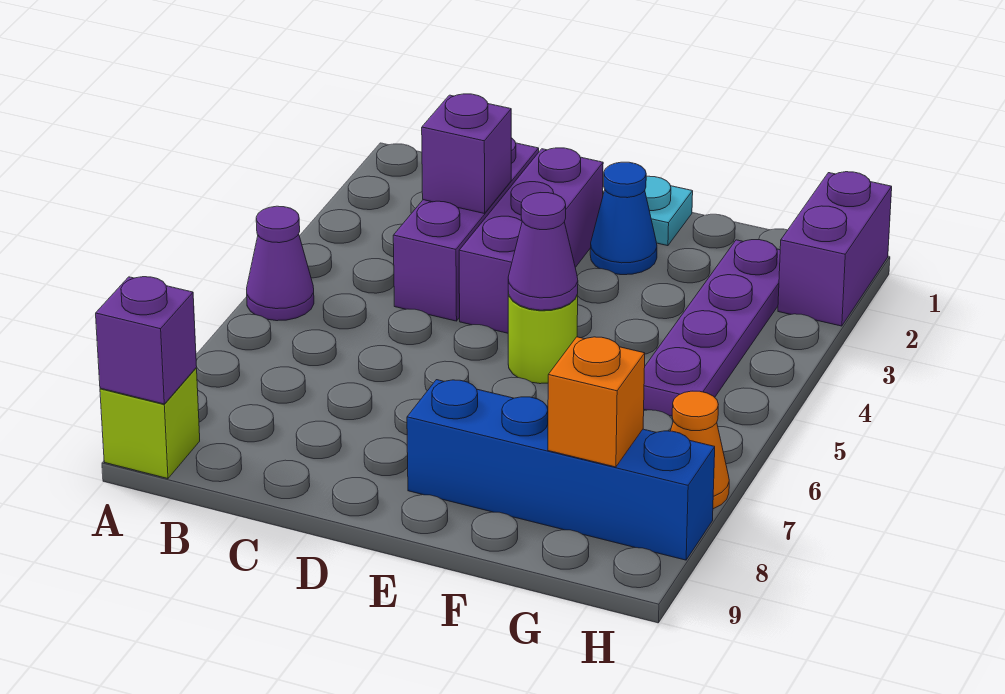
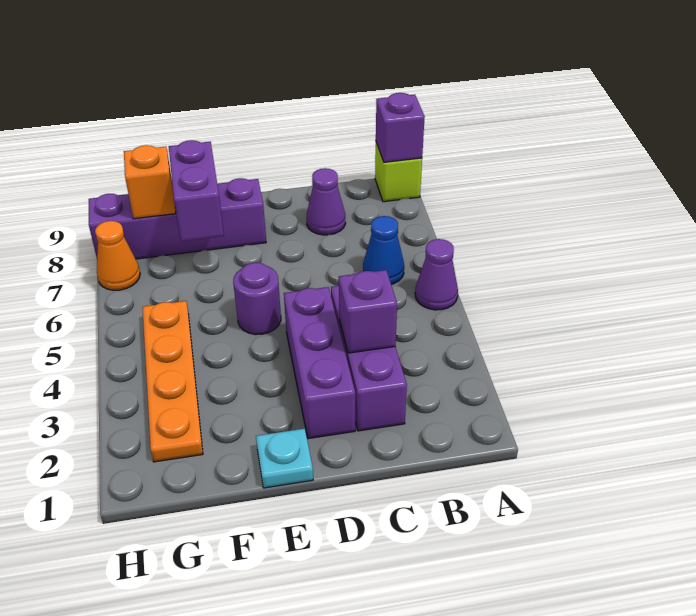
blue 1x1 cone [590,162,657,275] -> blue 1x1 cone moved to [363,216,404,284]
lime 1x1 round brick [508,293,578,384] -> purple 1x1 round brick [233,263,281,335]
purple 1x1 cone [508,193,578,310] -> purple 1x1 cone moved to [307,168,346,235]
blue 1x4 brick [407,380,715,560] -> purple 1x4 brick [89,178,266,259]
purple 1x4 plate [644,240,780,416] -> orange 1x4 plate [142,301,203,462]
purple 1x2 brick [778,172,892,326] -> purple 1x2 brick moved to [169,140,224,241]

